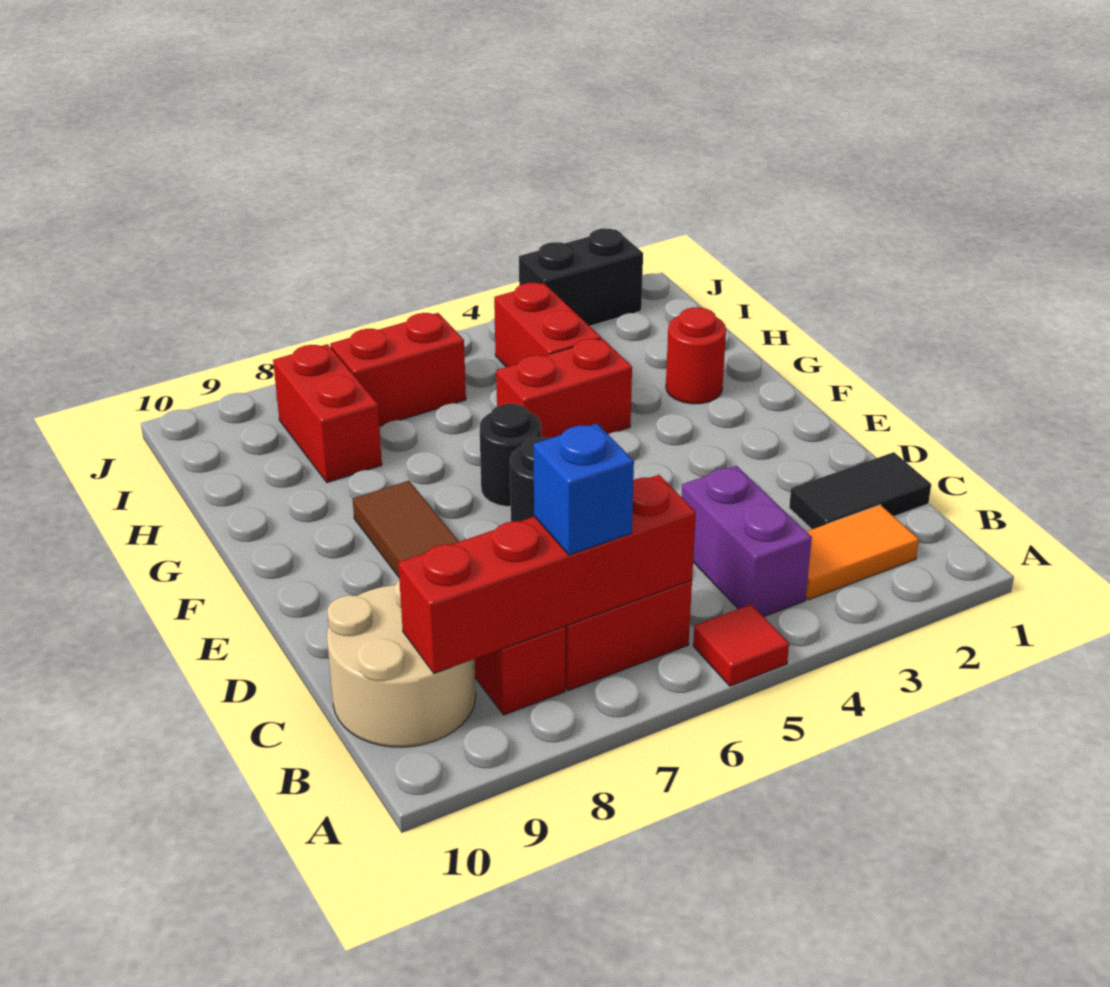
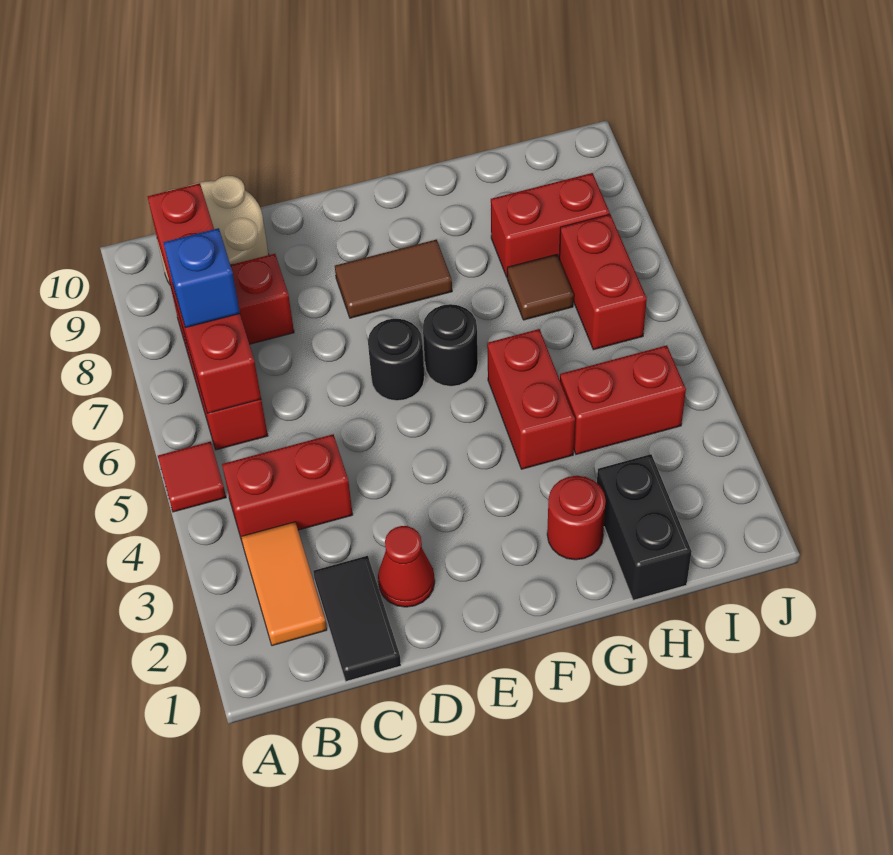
purple 1x2 brick [681,466,812,617] -> red 1x2 brick [222,434,353,540]
none -> red 1x1 cone [378,526,435,607]
none -> brown 1x1 tile [507,254,574,320]
black 1x2 brick [519,228,643,326] -> black 1x2 brick moved to [597,454,692,600]

